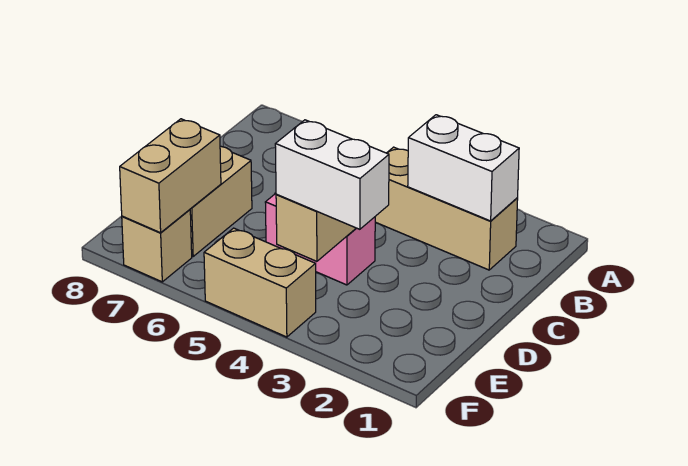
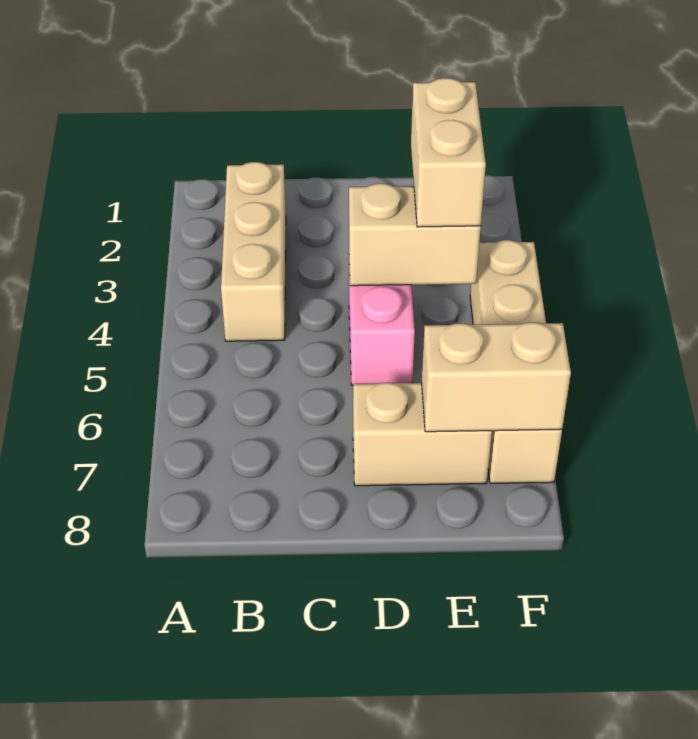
white 1x2 brick [408,115,519,221] -> none
white 1x2 brick [275,120,389,229] -> tan 1x2 brick [411,78,486,227]

